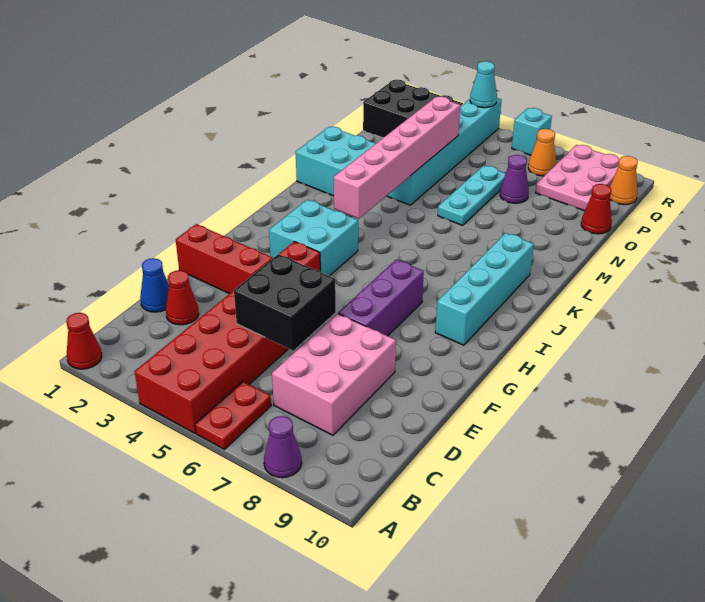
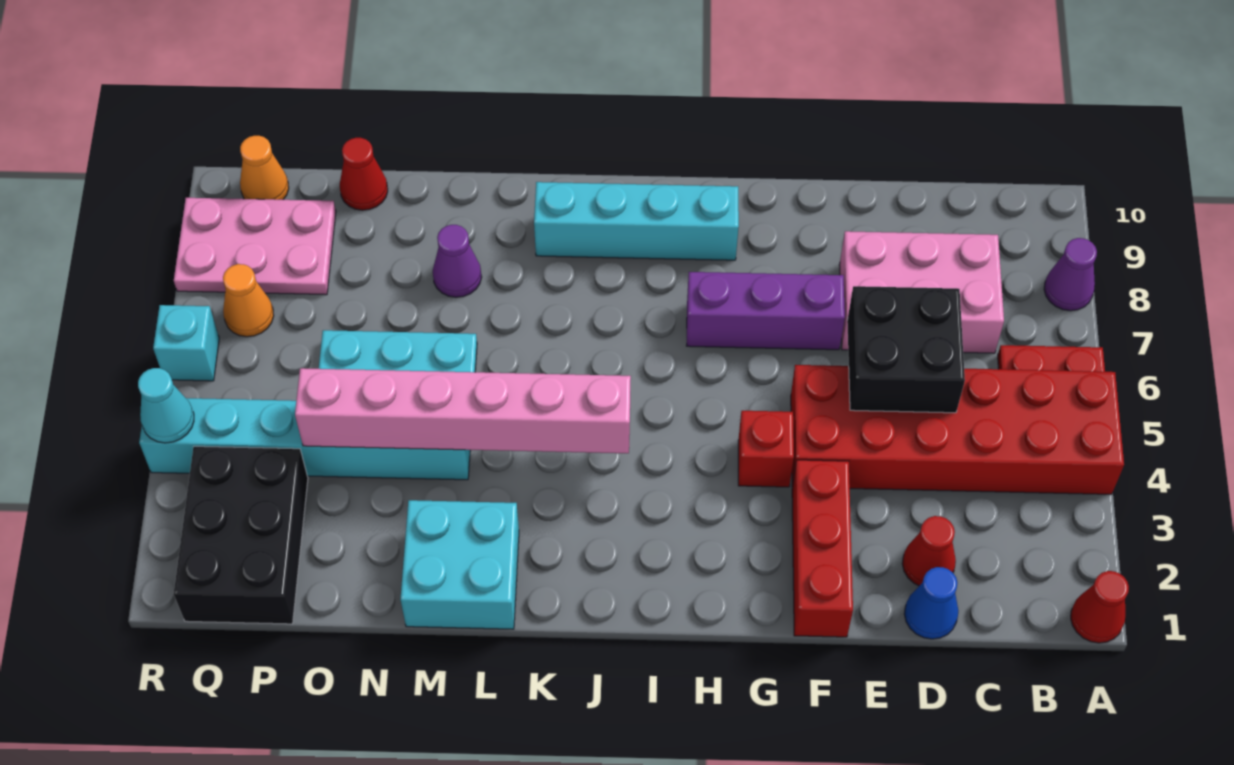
cyan 2x2 brick [269,200,358,276] -> none
purple 1x1 cone [500,155,529,203] -> purple 1x1 cone moved to [433,225,482,297]

